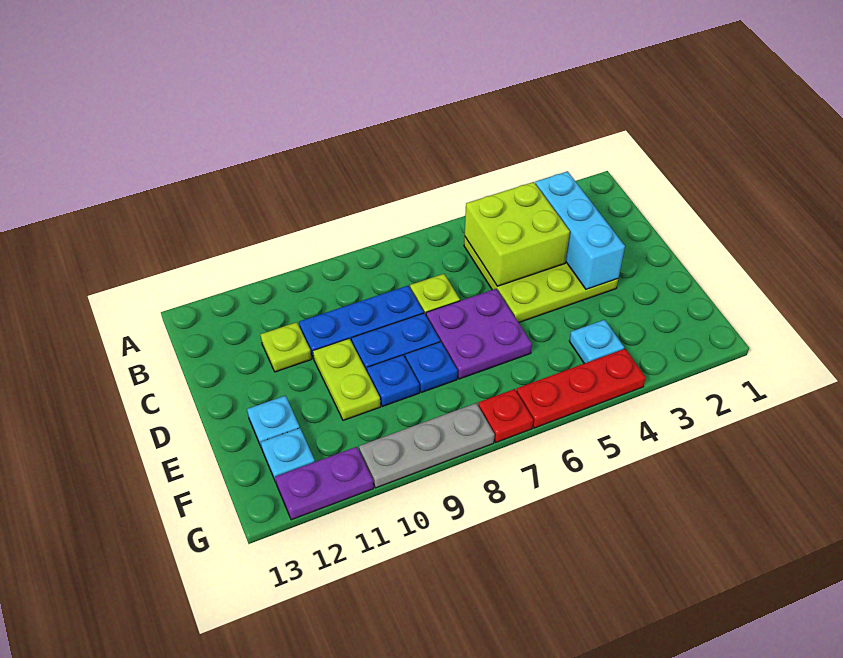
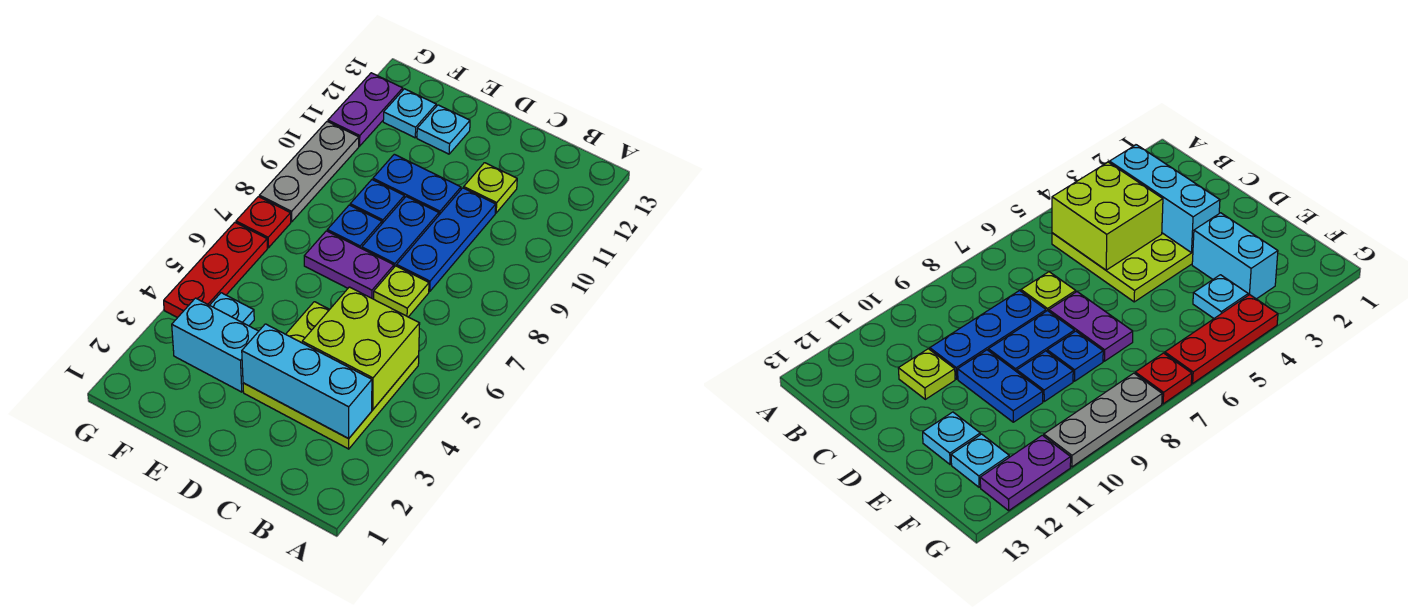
purple 2x2 plate [426,289,532,379] -> purple 1x2 plate [304,231,394,299]
lime 1x2 plate [313,339,380,420] -> blue 1x2 plate [373,154,461,215]
none -> cyan 1x2 brick [172,298,259,392]

